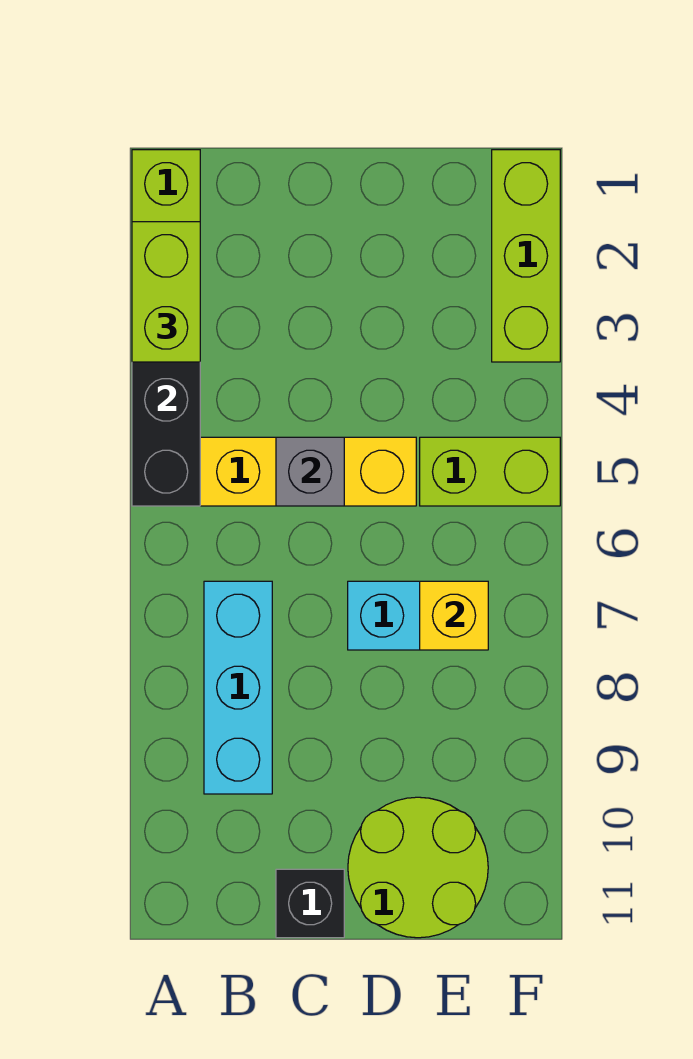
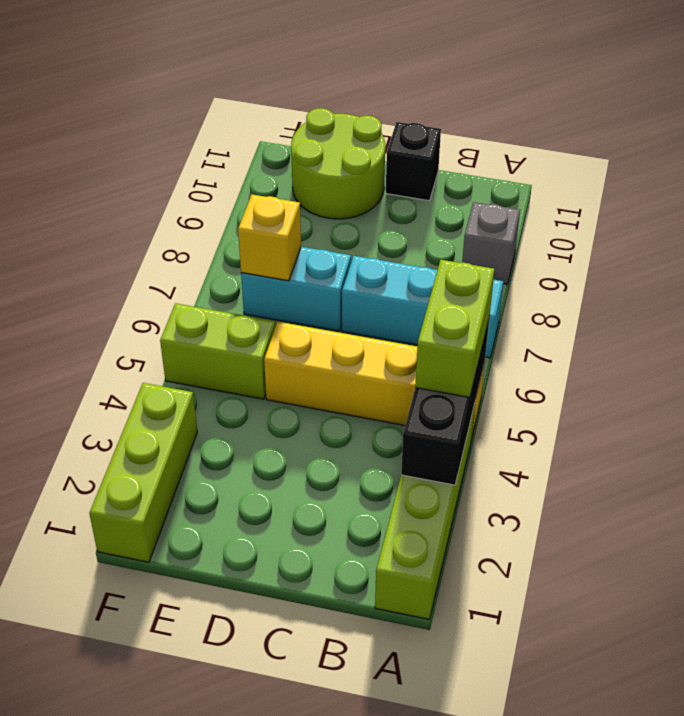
lime 1x2 brick [132,222,200,362] -> lime 1x2 brick moved to [415,260,494,398]
cyan 1x3 brick [204,581,272,794] -> cyan 1x3 brick turned to [342,256,503,358]
grey 1x1 brick [276,437,344,506] -> grey 1x1 brick moved to [462,202,520,284]

